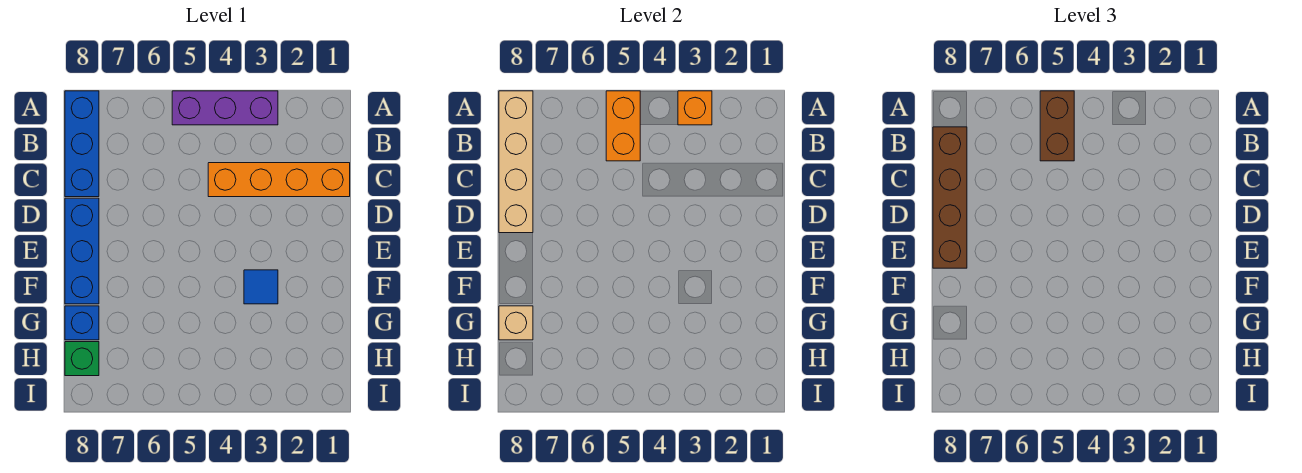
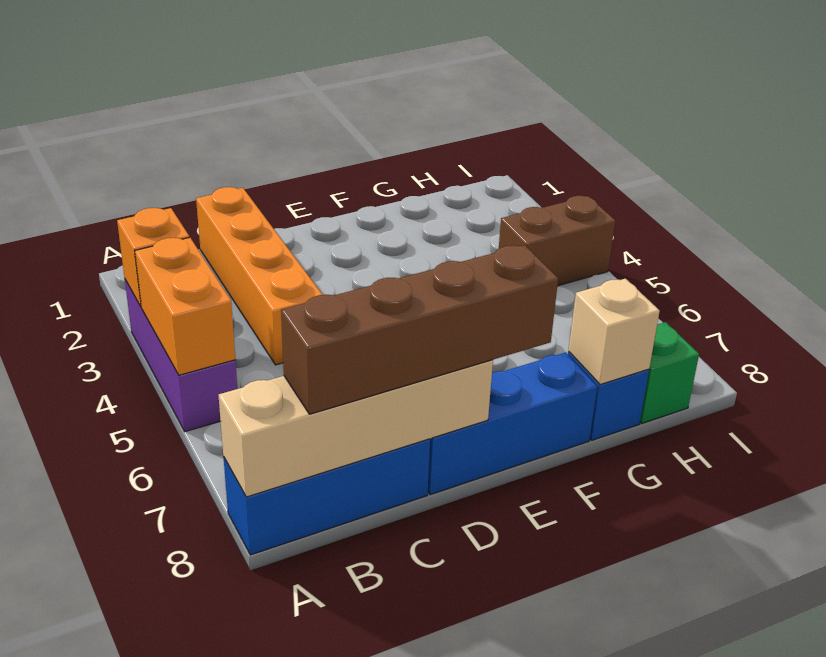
orange 1x2 brick [606,91,640,161] -> orange 1x2 brick turned to [135,237,235,375]
brown 1x2 brick [1040,91,1074,161] -> brown 1x2 brick moved to [499,196,615,286]
blue 1x1 tile [244,270,278,304] -> none

